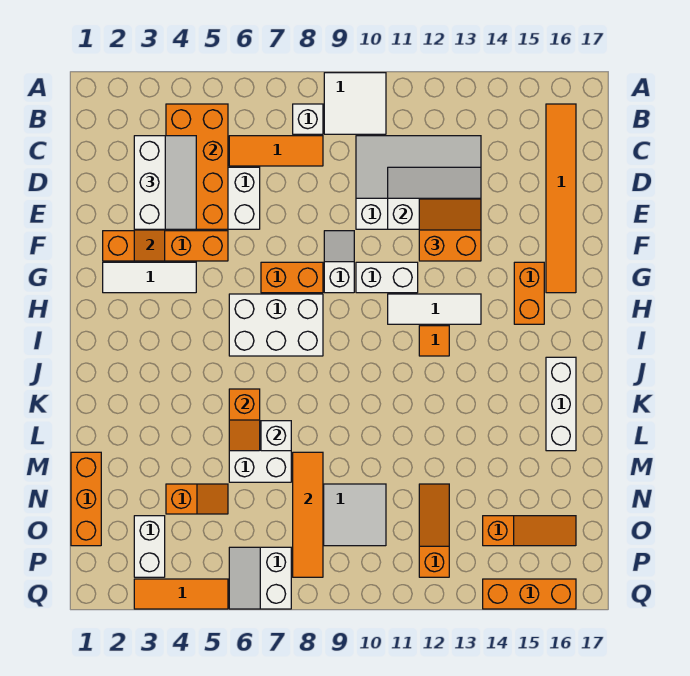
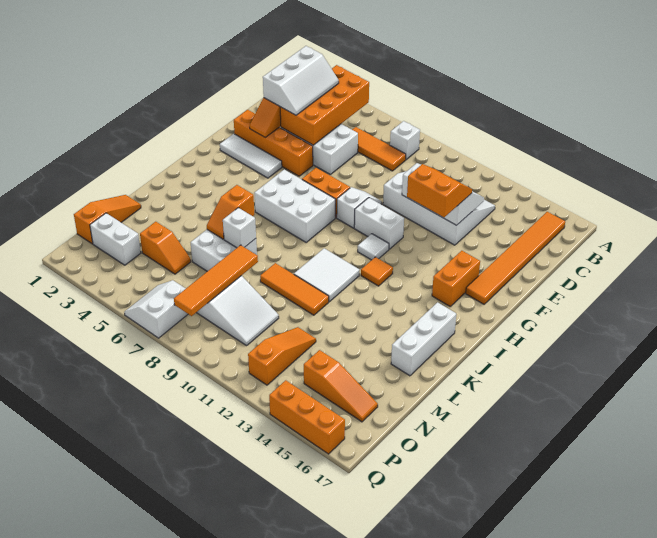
white 2x2 tile [324,73,386,134] -> white 2x2 tile moved to [294,248,359,302]
white 1x3 tile [388,294,481,324] -> white 1x1 tile [358,234,389,260]
orange 1x3 brick [71,452,101,546] -> orange 1x3 slope [74,195,141,244]
white 1x2 brick [134,516,165,577] -> white 1x2 brick turned to [90,213,141,265]
orange 1x3 tile [134,579,228,609] -> orange 1x3 tile moved to [260,263,329,315]

